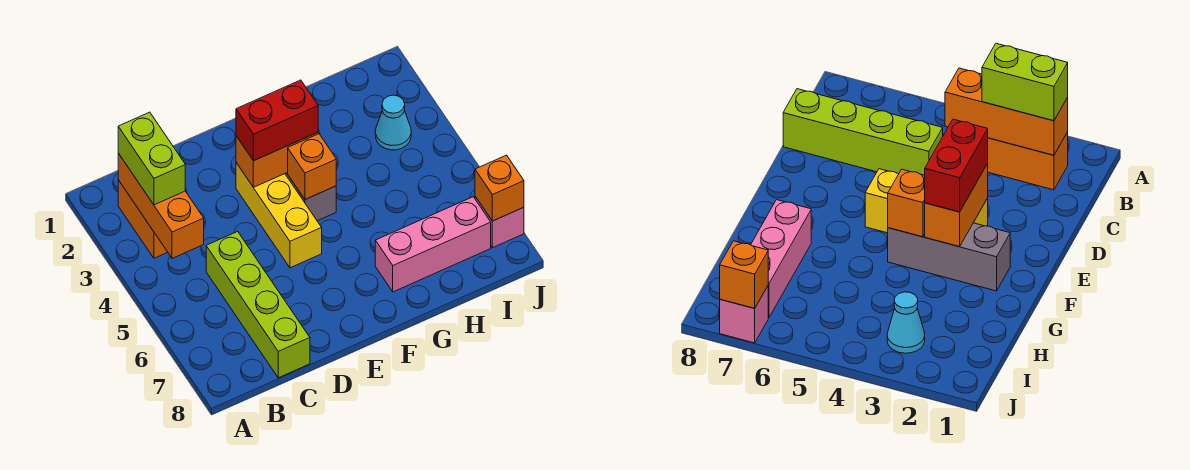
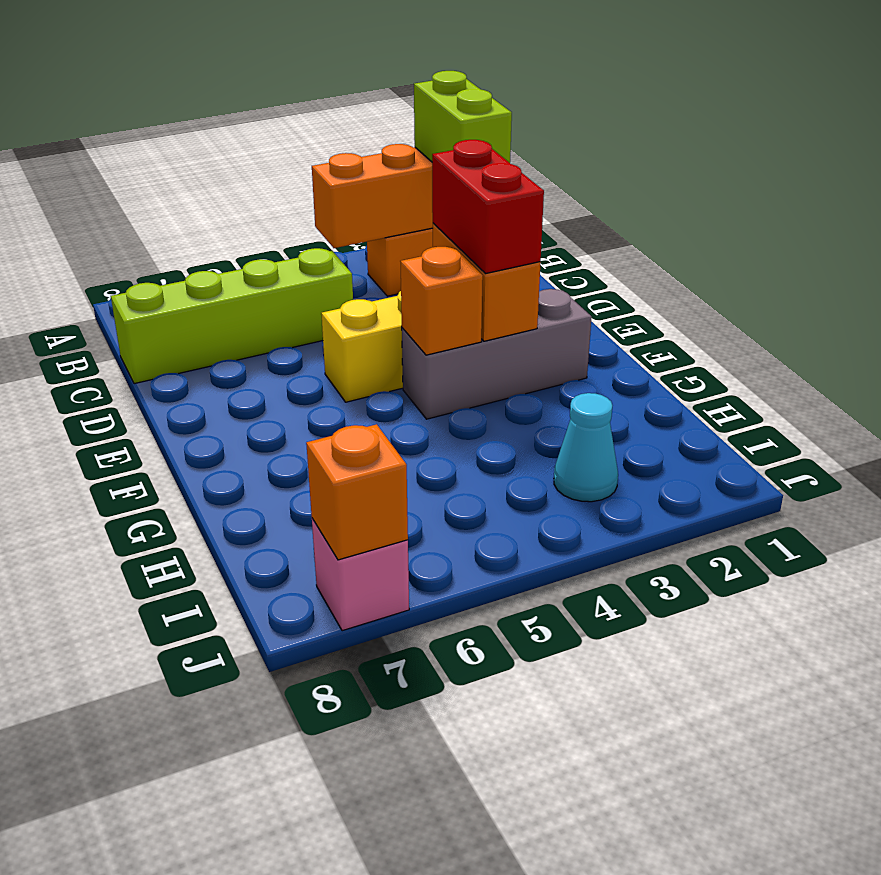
lime 1x2 brick [118,112,185,205] -> lime 1x2 brick turned to [414,71,512,163]
pink 1x3 brick [375,197,491,292] -> none

